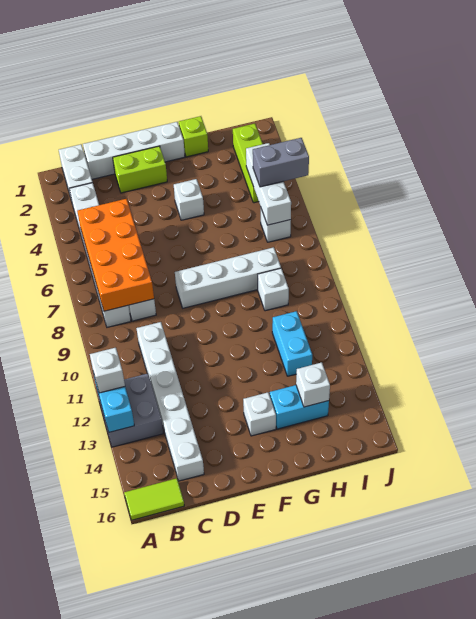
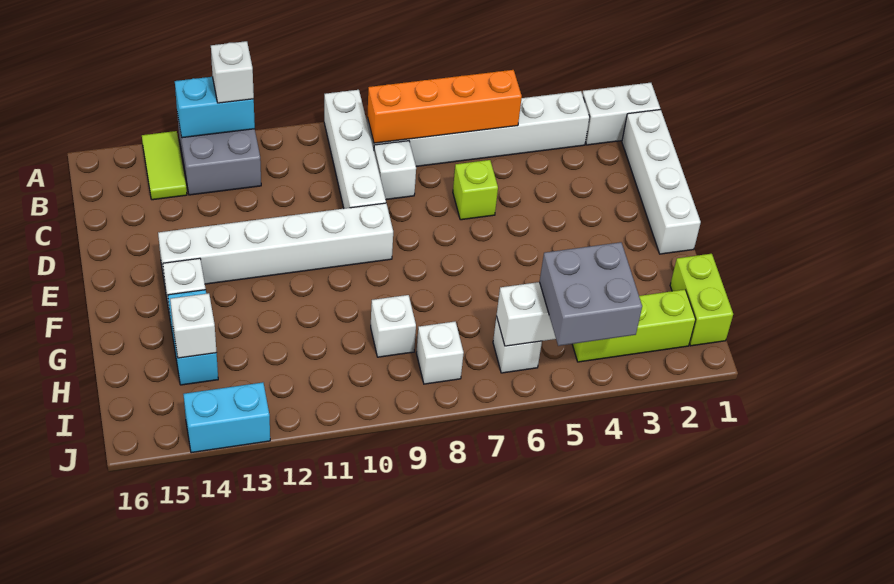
lime 1x2 tile [124,478,184,520] -> lime 1x2 tile moved to [142,131,187,200]
orange 2x4 brick [77,199,154,311] -> orange 1x4 brick [367,70,522,143]
white 1x6 brick [136,322,204,481] -> white 1x6 brick moved to [158,203,393,284]
lime 1x2 brick [113,146,167,193] -> lime 1x2 brick moved to [670,254,733,346]
white 1x4 brick [175,247,281,308] -> white 1x4 brick moved to [324,90,386,208]
white 1x1 brick [174,179,204,220] -> white 1x1 brick moved to [416,322,464,384]
lime 1x1 brick [179,116,208,157] -> lime 1x1 brick moved to [453,160,498,220]
cyan 1x2 brick [272,311,312,376] -> cyan 1x2 brick moved to [183,382,270,453]
grey 1x2 brick [253,138,309,187] -> grey 2x2 brick [540,242,642,346]

